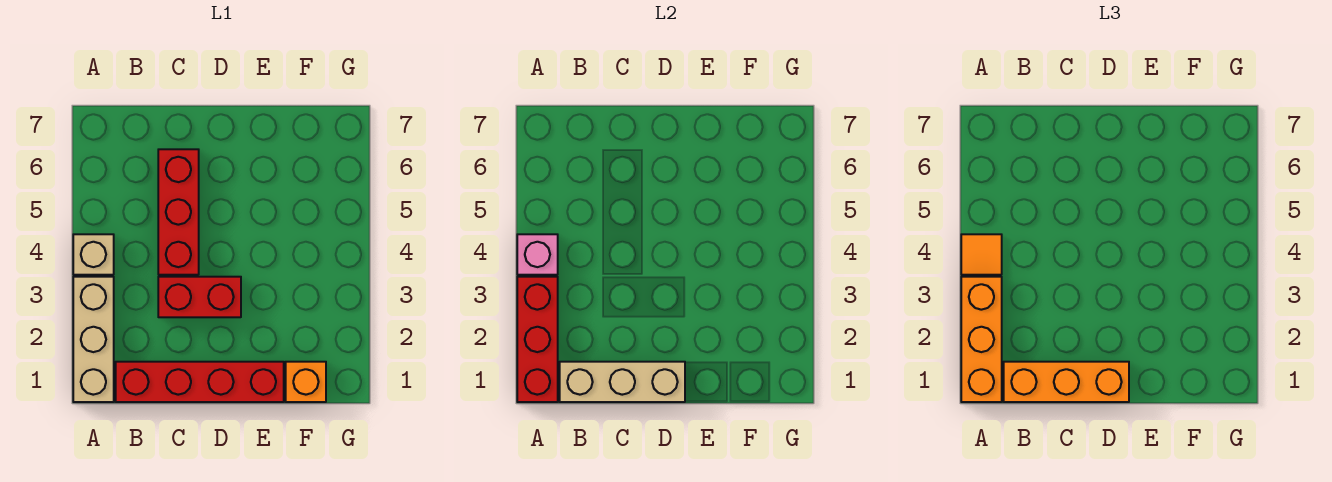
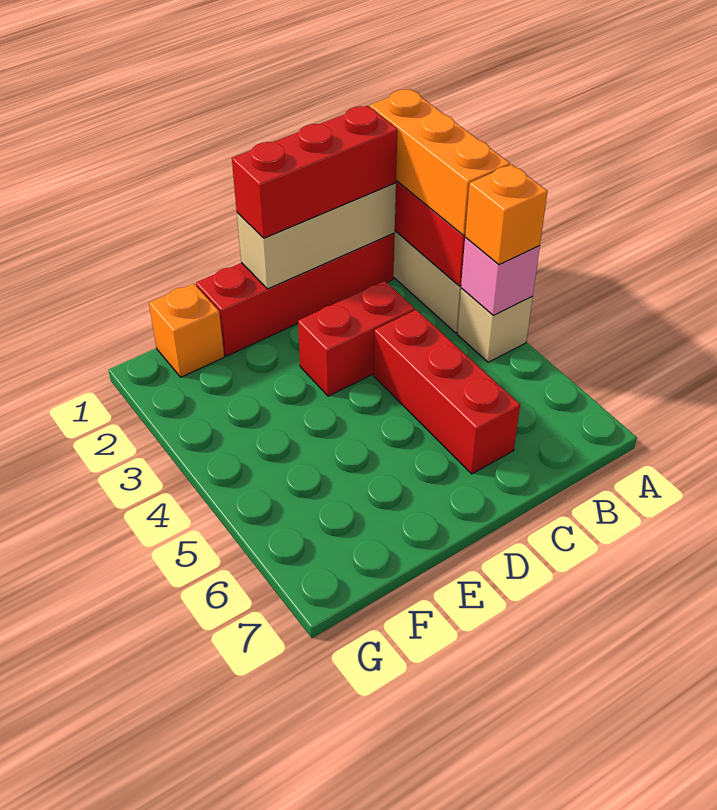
orange 1x1 tile [961,234,1002,275] -> orange 1x1 brick [465,165,548,265]
orange 1x3 brick [1004,362,1129,402] -> red 1x3 brick [232,106,397,238]

